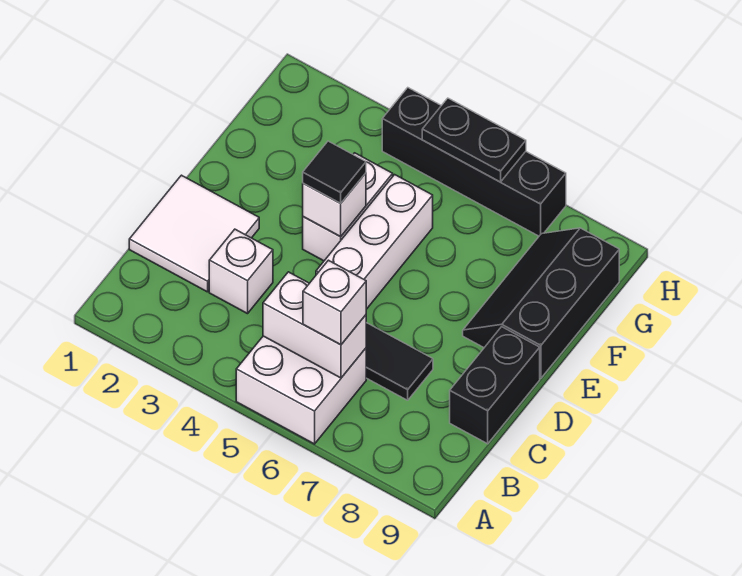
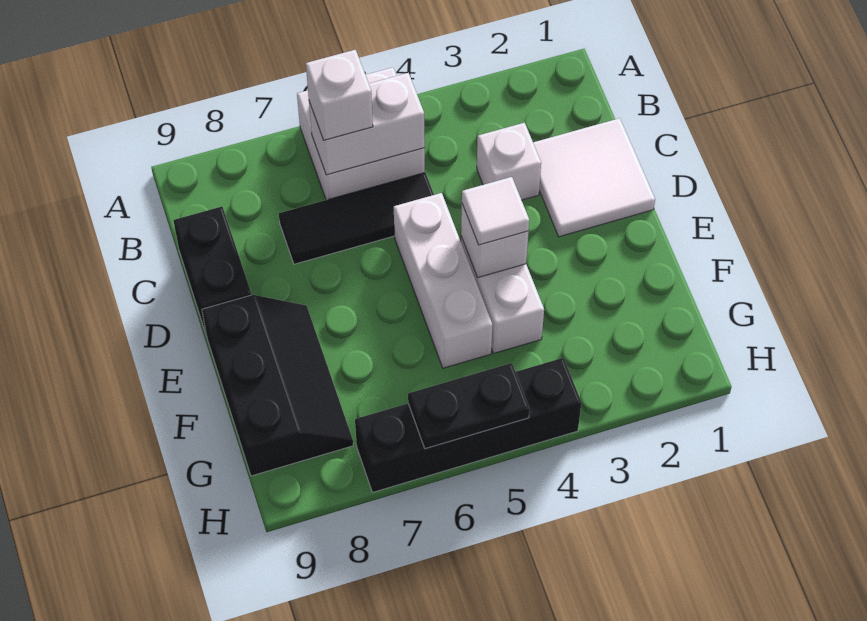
black 1x1 tile [303,141,366,203] -> white 1x1 tile [462,177,529,245]

